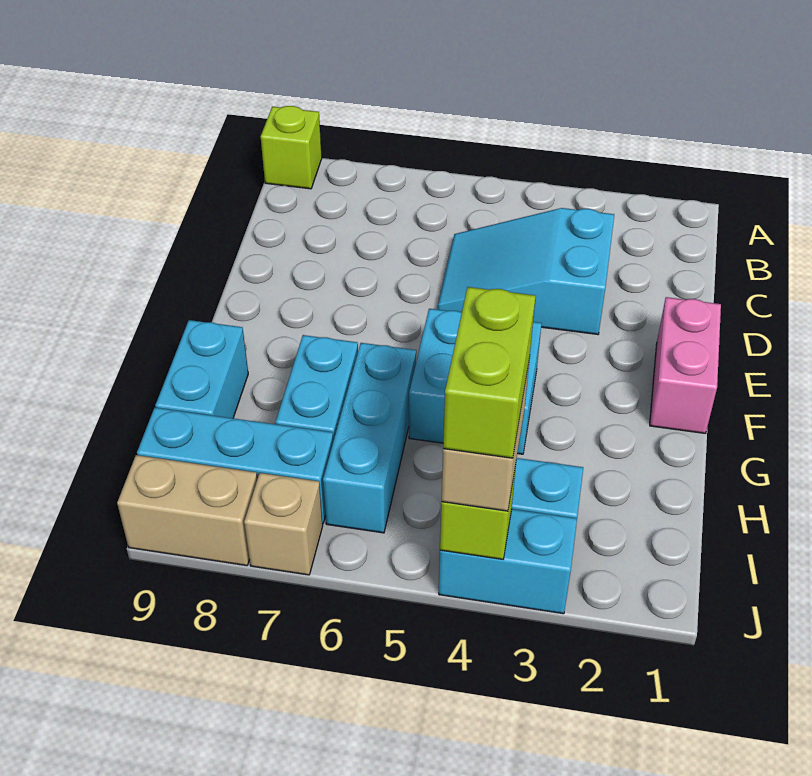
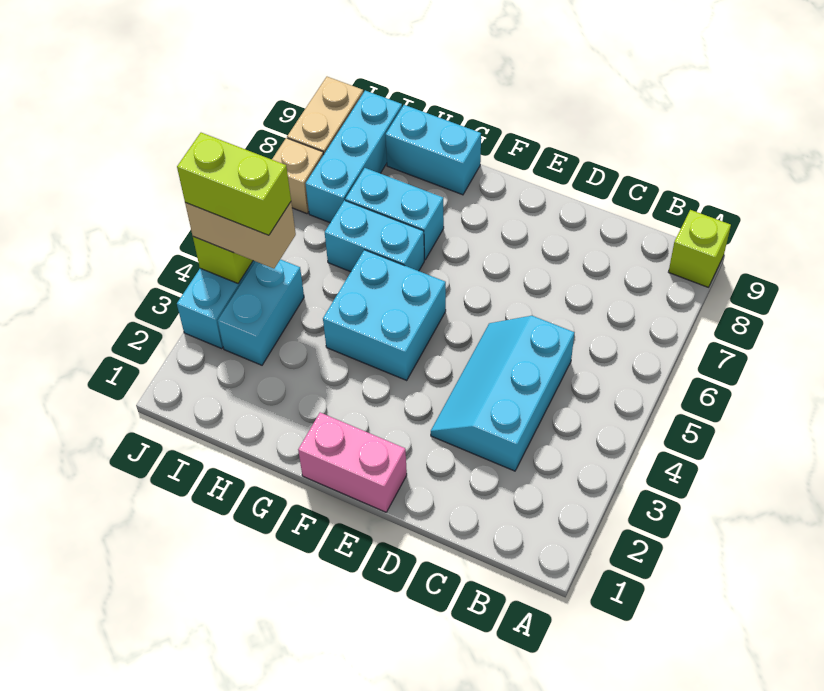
cyan 2x3 slope [438,208,614,335] -> cyan 2x3 slope turned to [431,316,574,471]
cyan 1x3 brick [323,343,416,533] -> cyan 1x2 brick [325,200,424,272]

